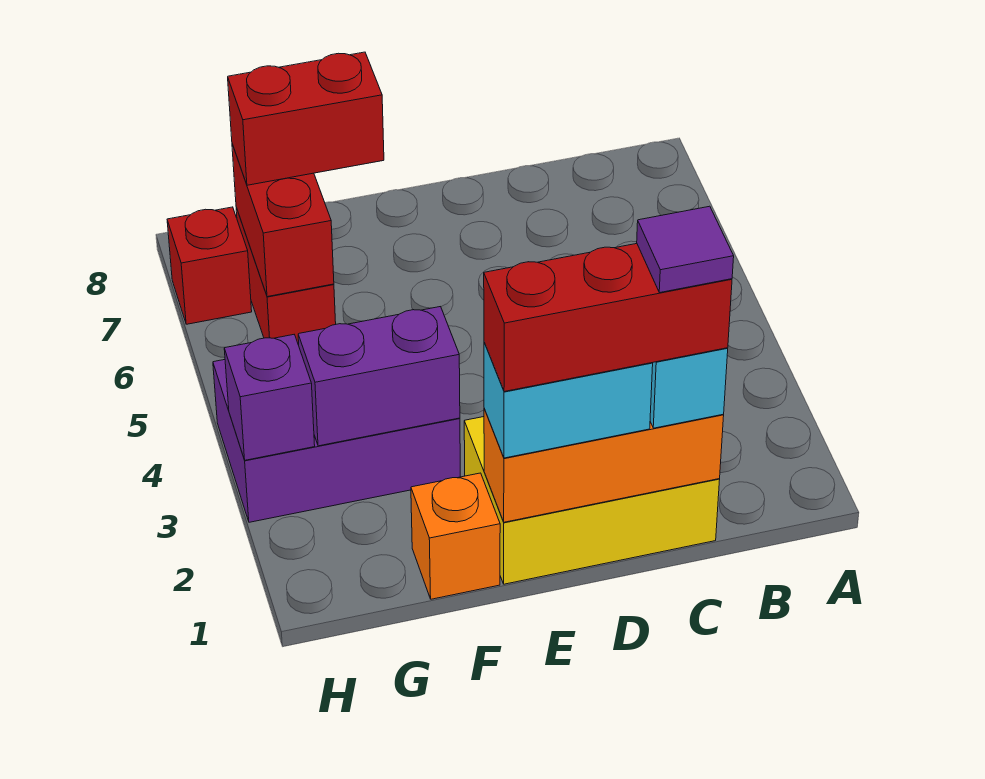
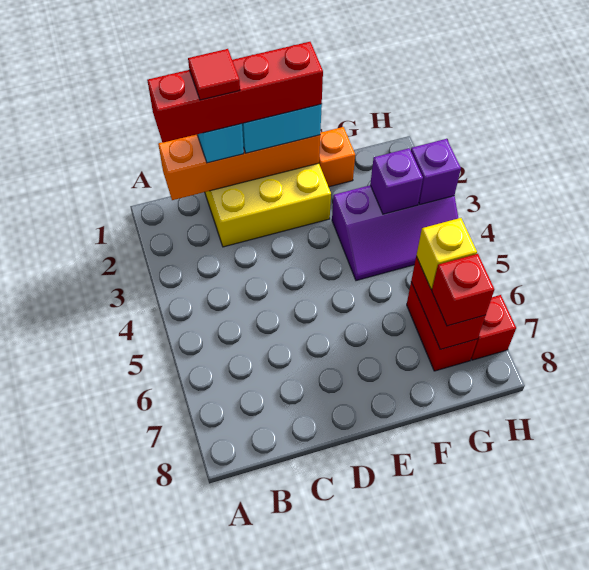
orange 1x3 brick [484,409,724,522] -> orange 1x4 brick [158,135,320,200]
red 1x3 brick [484,244,732,392] -> red 1x4 brick [147,42,323,143]
purple 1x1 tile [637,206,734,293] -> red 1x1 tile [188,49,240,100]
purple 2x3 brick [213,360,460,522] -> purple 2x3 slope [332,185,458,281]
purple 1x2 brick [298,307,460,446] -> purple 1x1 brick [370,148,423,214]
red 1x2 brick [228,52,384,185] -> red 1x1 brick [432,254,494,326]
none -> yellow 1x1 brick [416,218,477,289]

